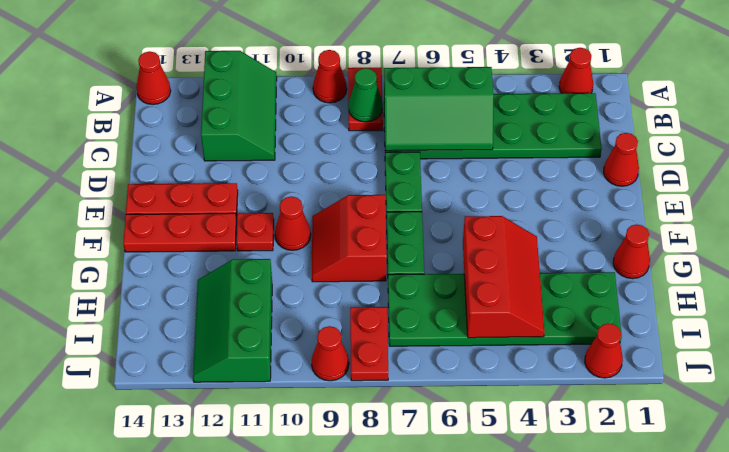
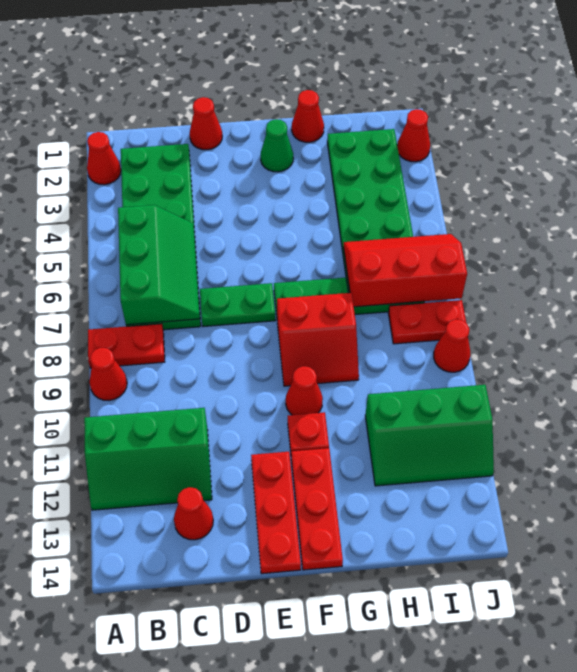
green 2x3 slope [201,51,277,161] -> green 2x3 slope turned to [84,408,212,510]
red 1x1 cone [136,51,171,104] -> red 1x1 cone moved to [174,487,213,540]
green 1x1 cone [348,68,383,122] -> green 1x1 cone moved to [261,119,293,172]
red 2x3 slope [463,216,544,338] -> red 2x3 slope moved to [344,234,467,307]

